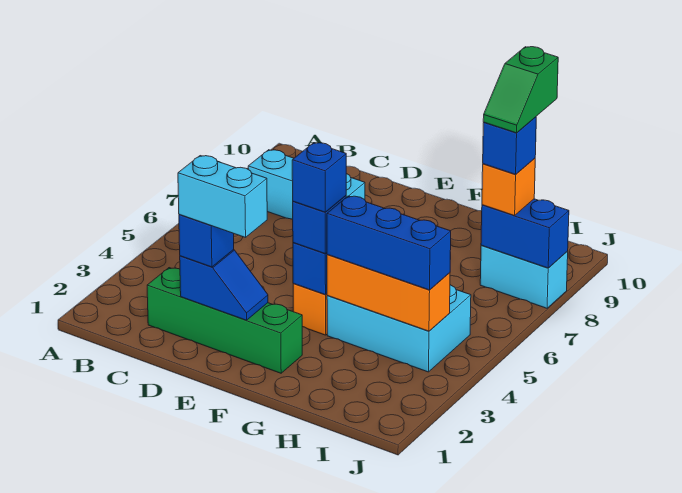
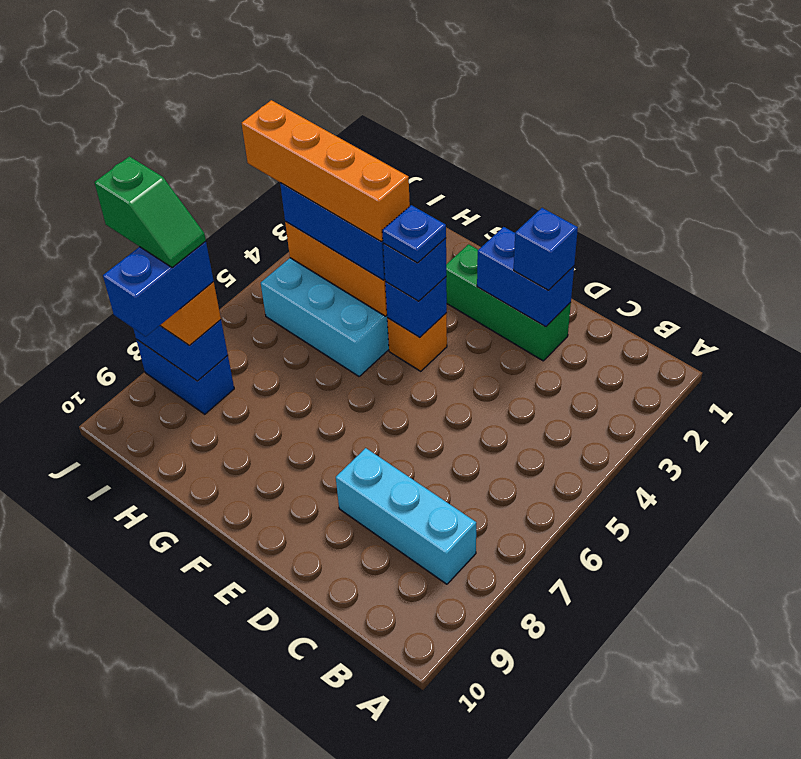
green 1x4 brick [147,268,302,373] -> green 1x3 brick [446,244,571,361]
blue 1x2 slope [180,250,268,320] -> blue 1x2 brick [477,227,574,327]
cyan 1x2 brick [178,156,267,237] -> none
blue 1x1 brick [292,143,346,212] -> blue 1x1 plate [382,205,446,263]
none -> orange 1x4 brick [242,100,410,241]
cyan 1x2 brick [480,245,568,308] -> blue 1x2 brick [136,339,234,414]
blue 1x1 brick [483,117,536,174] -> blue 1x2 brick [103,241,214,337]
green 1x2 slope [483,47,558,133] -> green 1x2 slope turned to [94,156,206,268]

